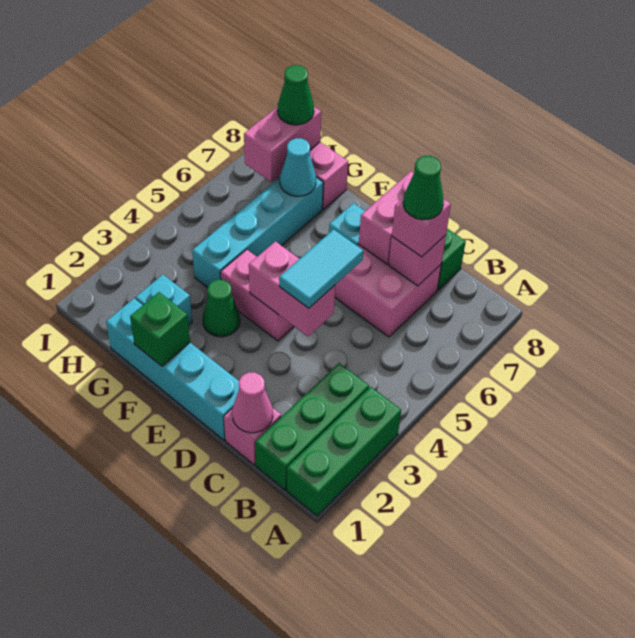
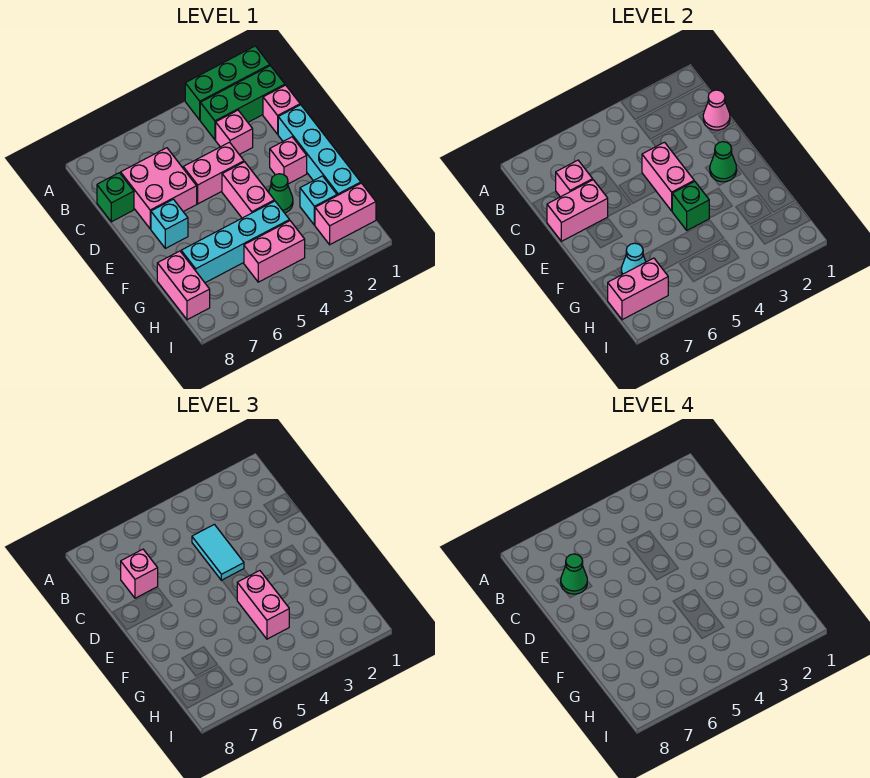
none -> pink 1x1 brick [216,110,253,155]
none -> pink 1x2 brick [183,142,244,204]
cyan 1x2 tile [279,229,363,308] -> cyan 1x2 tile turned to [192,524,244,580]
none -> pink 1x1 brick [270,137,307,184]
green 1x1 brick [130,292,190,366] -> green 1x1 brick moved to [672,181,709,230]
none -> pink 1x2 brick [237,571,289,639]
none -> pink 1x2 brick [315,183,376,245]
none -> pink 1x2 brick [244,221,305,282]
green 1x1 cone [278,65,314,125] -> green 1x1 cone moved to [710,142,737,182]

